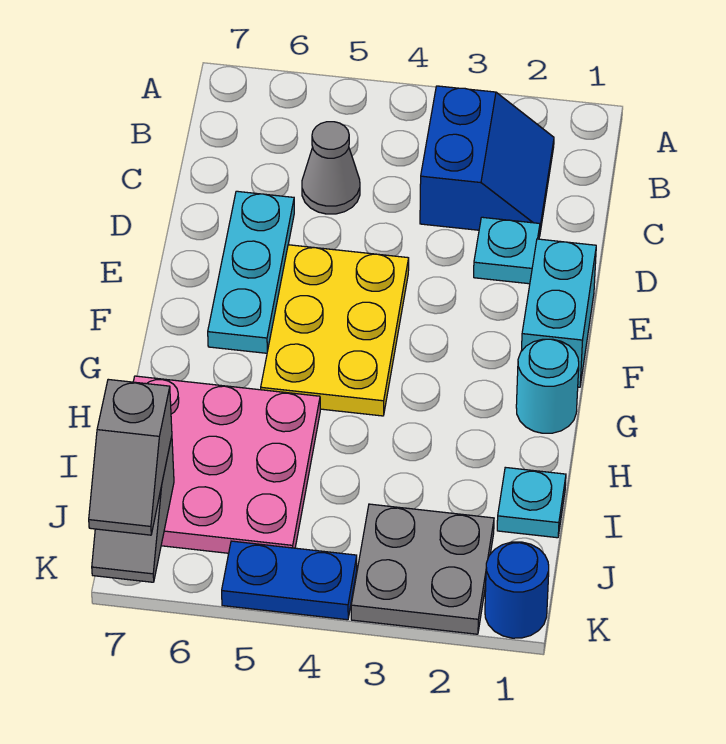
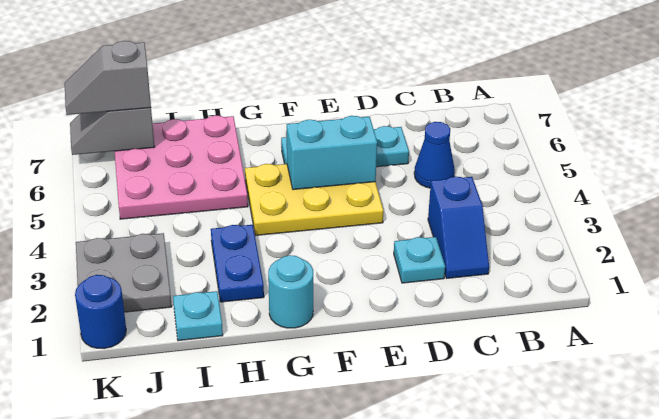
blue 2x2 slope [420,86,554,232] -> blue 1x2 slope [428,177,489,278]
grey 1x1 cone [302,122,360,214] -> blue 1x1 cone [414,122,455,188]
cyan 1x2 brick [521,239,596,387] -> cyan 1x2 brick moved to [287,116,377,190]
blue 1x2 plate [222,541,357,620] -> blue 1x2 plate moved to [211,225,264,302]

